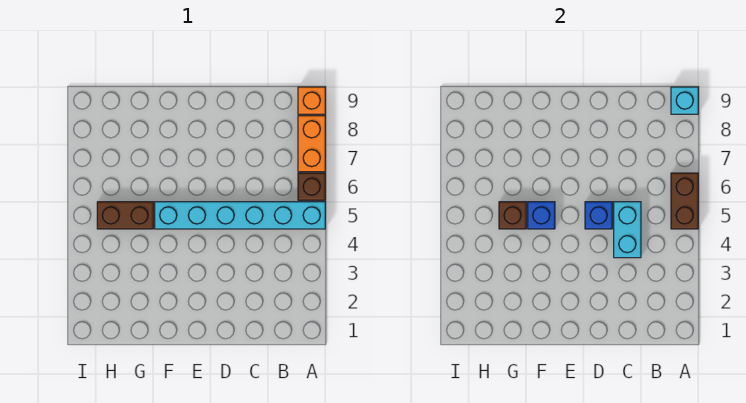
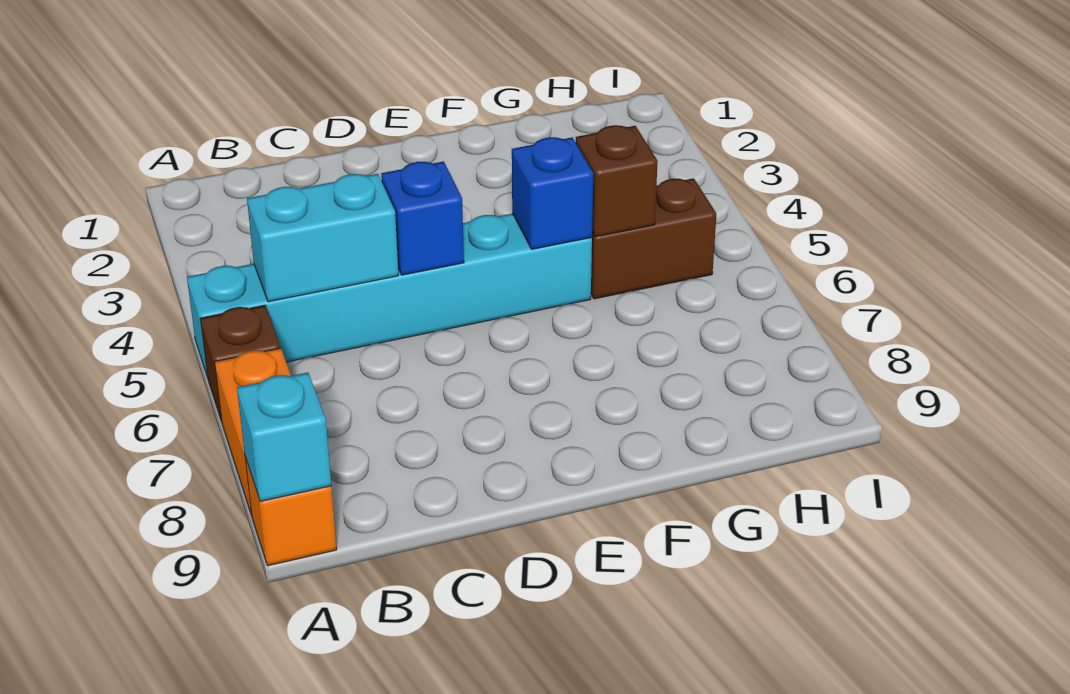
brown 1x2 brick [671,173,698,229] -> none
cyan 1x2 brick [614,202,641,258] -> cyan 1x2 brick turned to [247,174,398,302]

